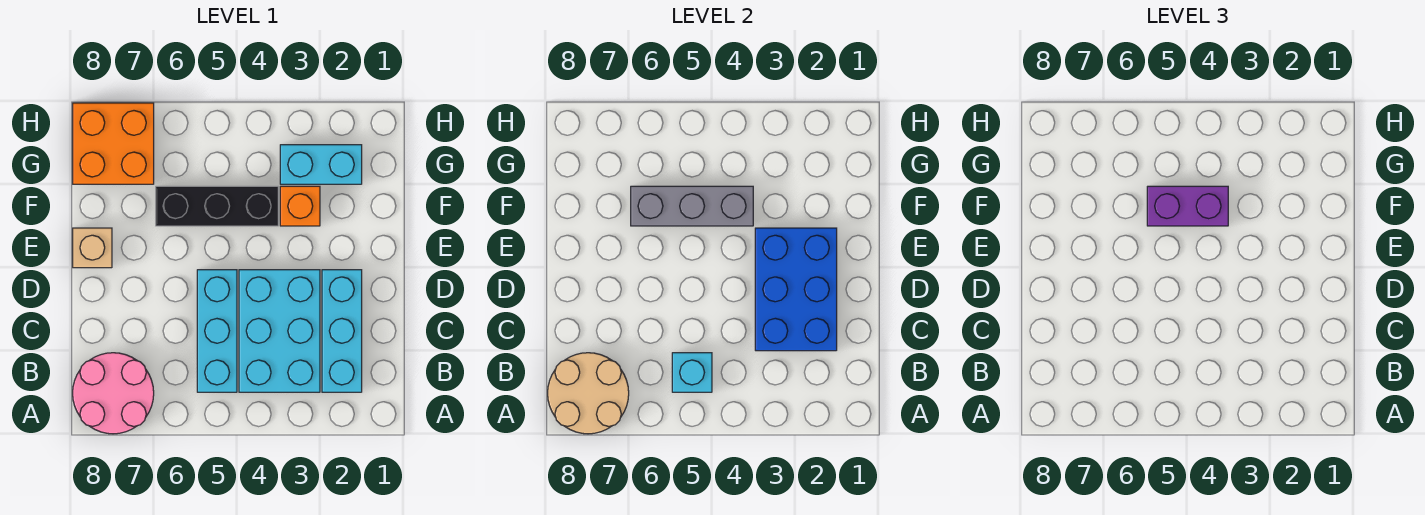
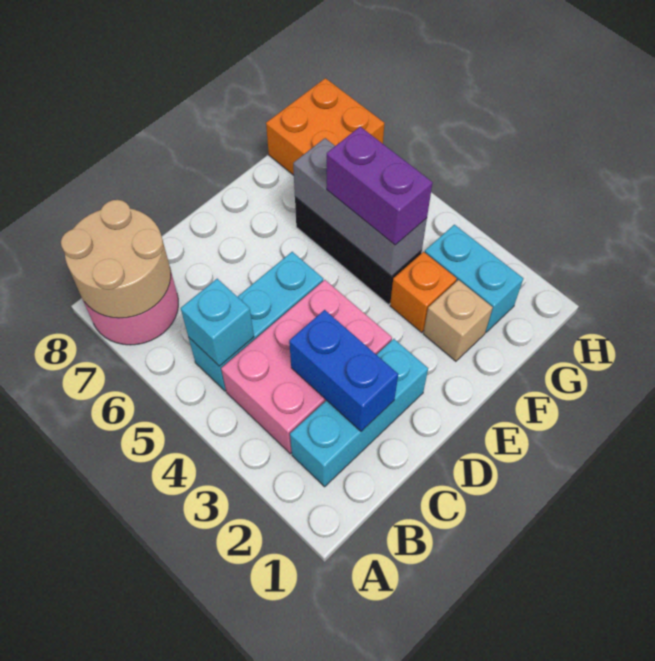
cyan 2x3 brick [239,270,320,392] -> pink 2x3 brick [221,280,392,454]
blue 2x3 brick [755,228,837,351] -> blue 1x2 brick [289,310,398,431]
tan 1x1 brick [73,228,112,268] -> tan 1x1 brick moved to [423,280,493,361]

